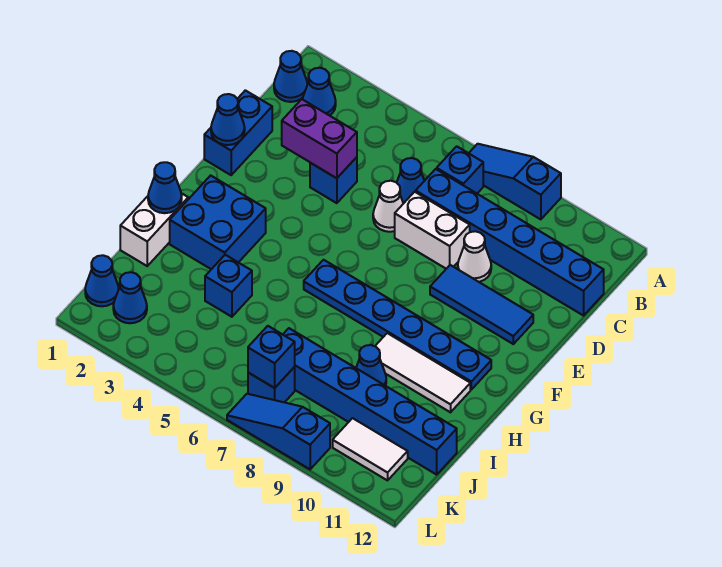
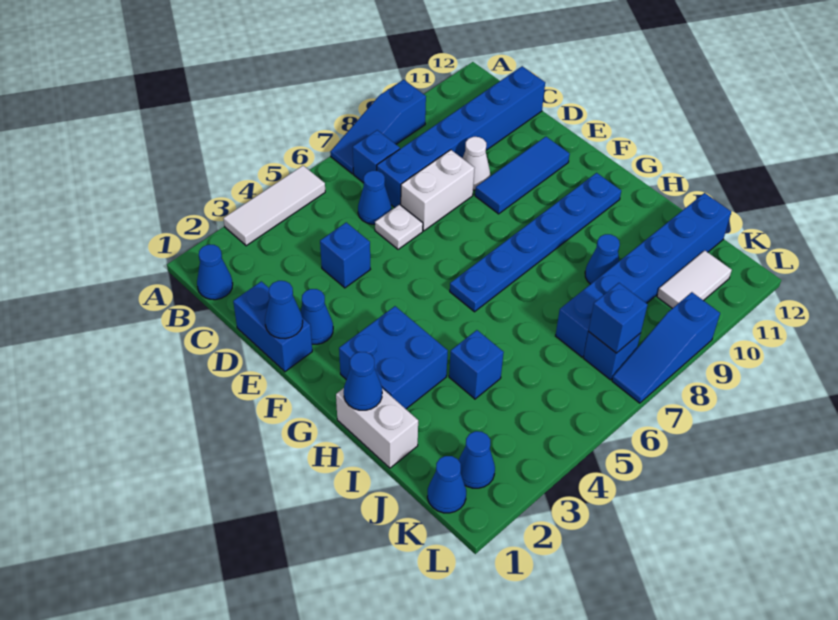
blue 1x1 cone [303,68,336,116] -> blue 1x1 cone moved to [301,289,333,344]
purple 1x2 brick [282,99,357,178] -> none
white 1x1 cone [373,181,403,232] -> white 1x1 plate [375,204,423,249]
white 1x3 tile [376,333,470,412] -> white 1x3 tile moved to [223,166,325,246]

